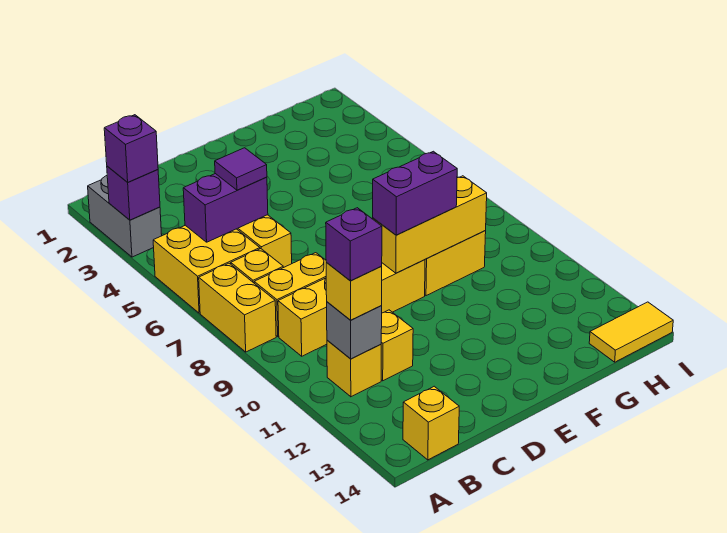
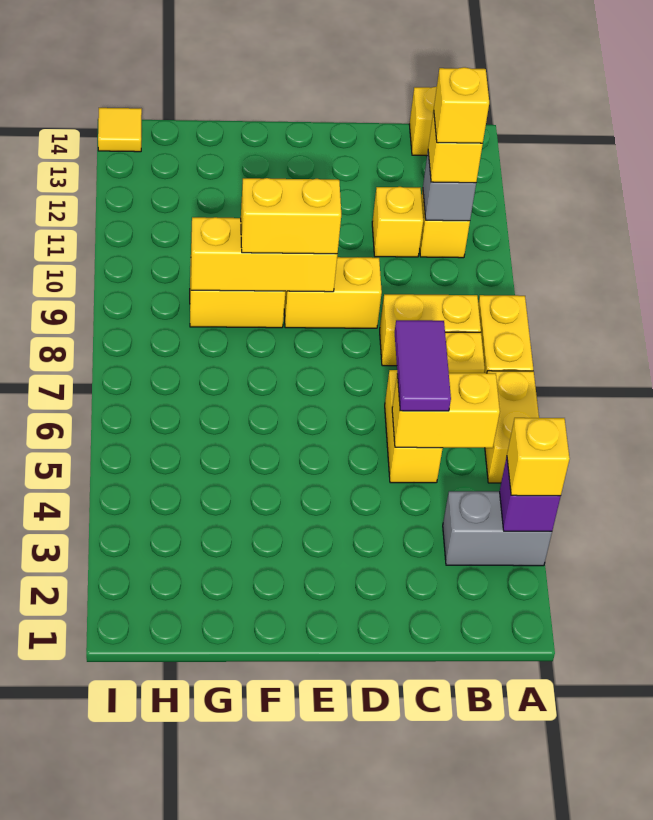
grey 1x2 brick [88,176,162,257] -> grey 1x2 brick turned to [443,491,552,566]
purple 1x1 brick [104,115,158,182] -> yellow 1x1 brick [507,418,570,496]
yellow 2x2 brick [153,225,260,313] -> yellow 1x2 brick [485,371,539,483]
purple 1x2 brick [183,174,268,242] -> yellow 1x2 brick [392,373,500,448]
yellow 1x4 brick [278,260,425,356] -> yellow 1x2 brick [284,257,382,328]
purple 1x1 brick [326,208,382,281] -> yellow 1x1 brick [434,67,489,144]
purple 1x1 tile [215,148,267,190] -> purple 1x2 tile [395,320,451,411]
purple 1x2 brick [373,151,457,235] -> yellow 1x2 brick [241,178,341,254]
yellow 1x2 tile [589,302,673,362] -> yellow 1x1 tile [98,108,142,152]

